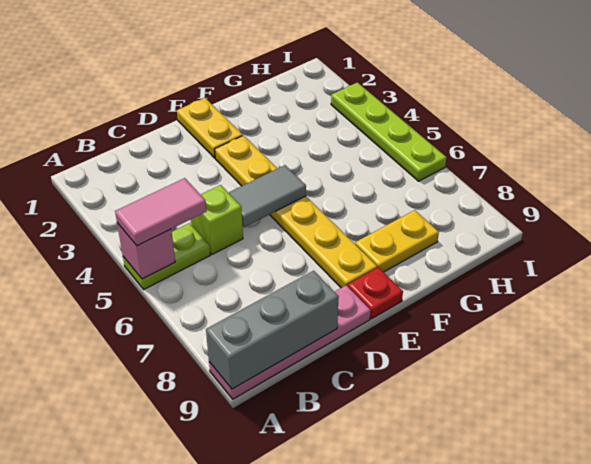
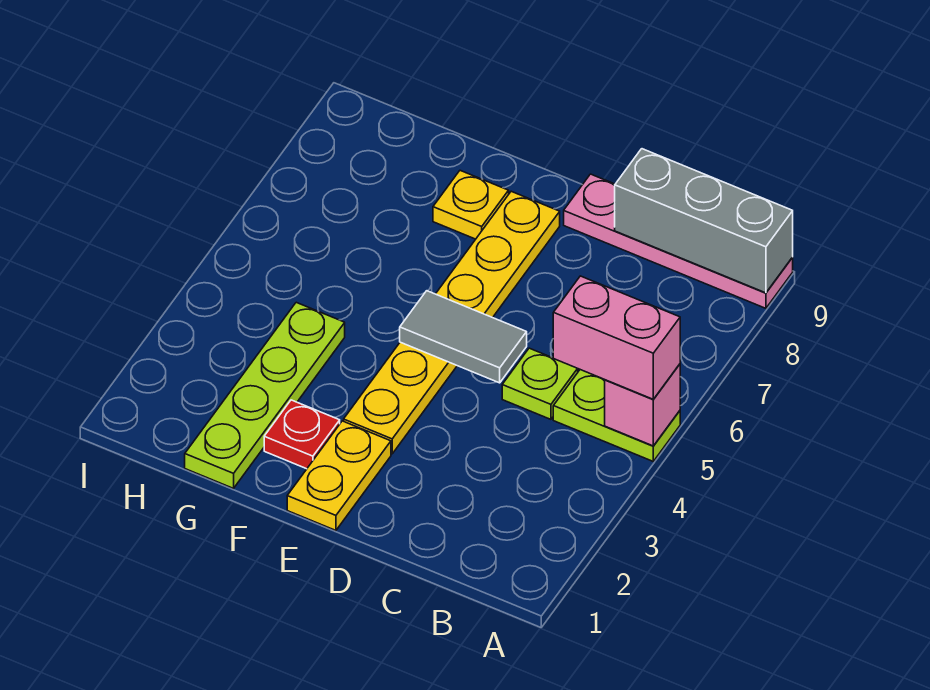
pink 1x2 tile [115,178,207,246] -> pink 1x2 brick [553,276,680,399]
lime 1x1 brick [191,185,243,254] -> lime 1x1 plate [502,348,578,419]
red 1x1 plate [348,267,403,319] -> red 1x1 plate moved to [264,400,340,469]
yellow 1x2 plate [355,210,439,272] -> yellow 1x1 plate [433,171,509,239]
lime 1x4 plate [331,82,447,181] -> lime 1x4 plate moved to [185,302,345,488]

